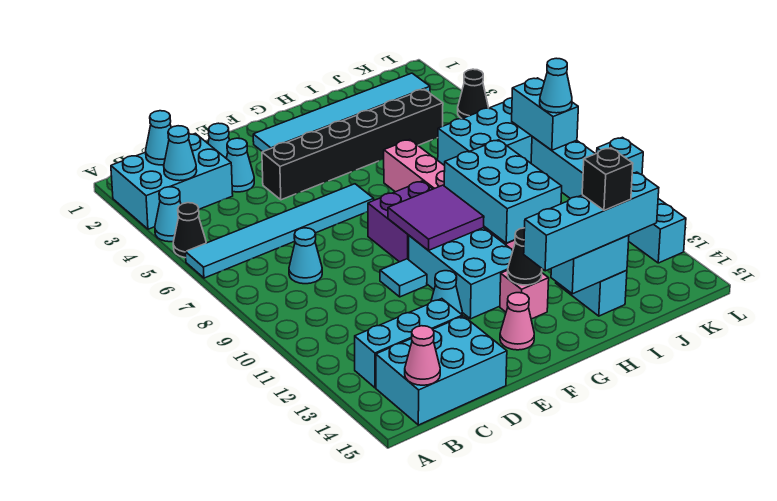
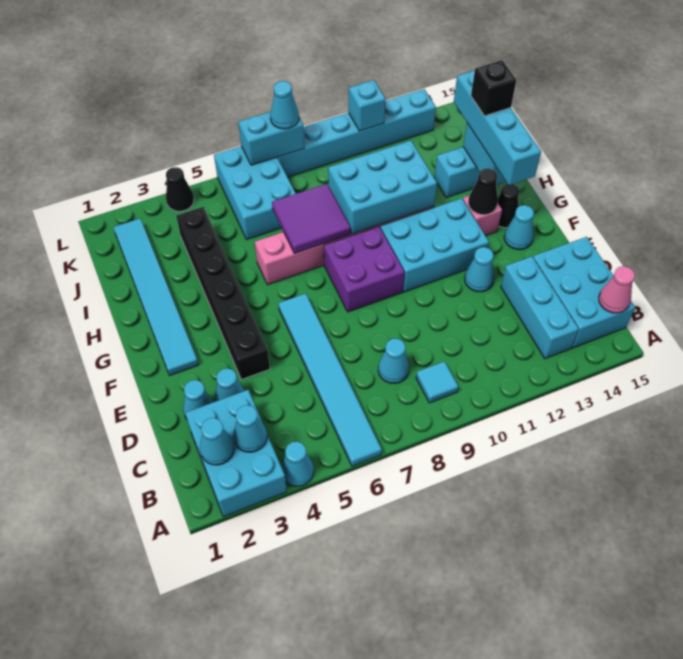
black 1x1 cone [173,203,206,258] -> black 1x1 cone moved to [498,184,519,228]
cyan 1x1 tile [380,259,427,297] -> cyan 1x1 tile moved to [416,361,458,403]
purple 2x2 tile [388,185,484,250] -> purple 2x2 tile moved to [272,184,351,254]
pink 1x1 cone [500,293,534,350] -> cyan 1x1 cone [504,205,534,250]

